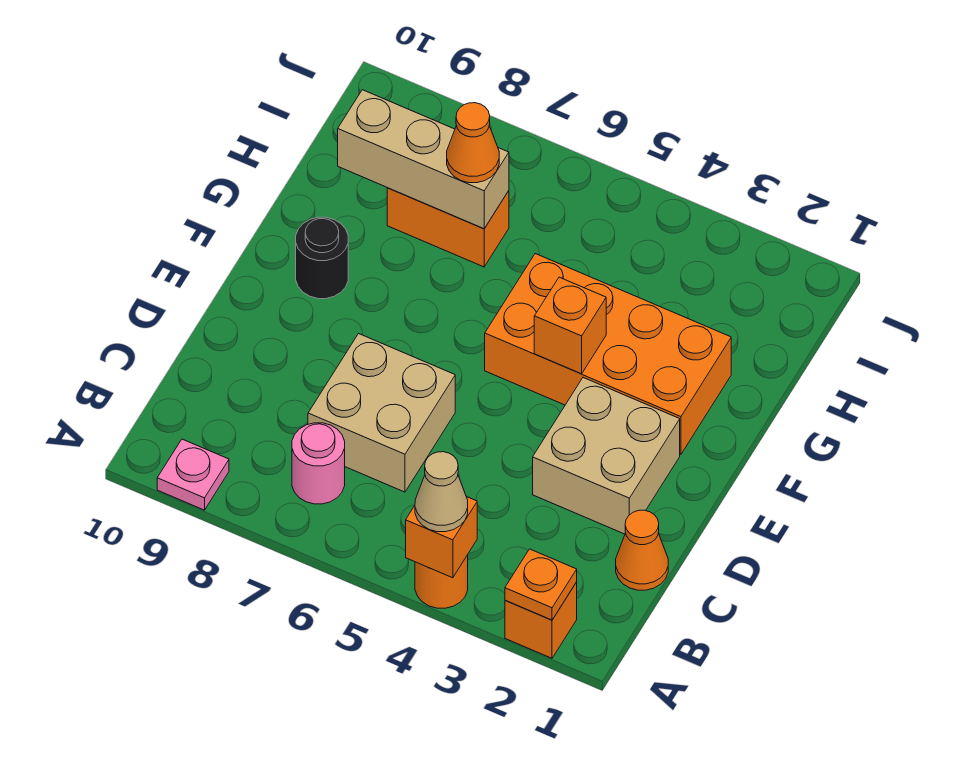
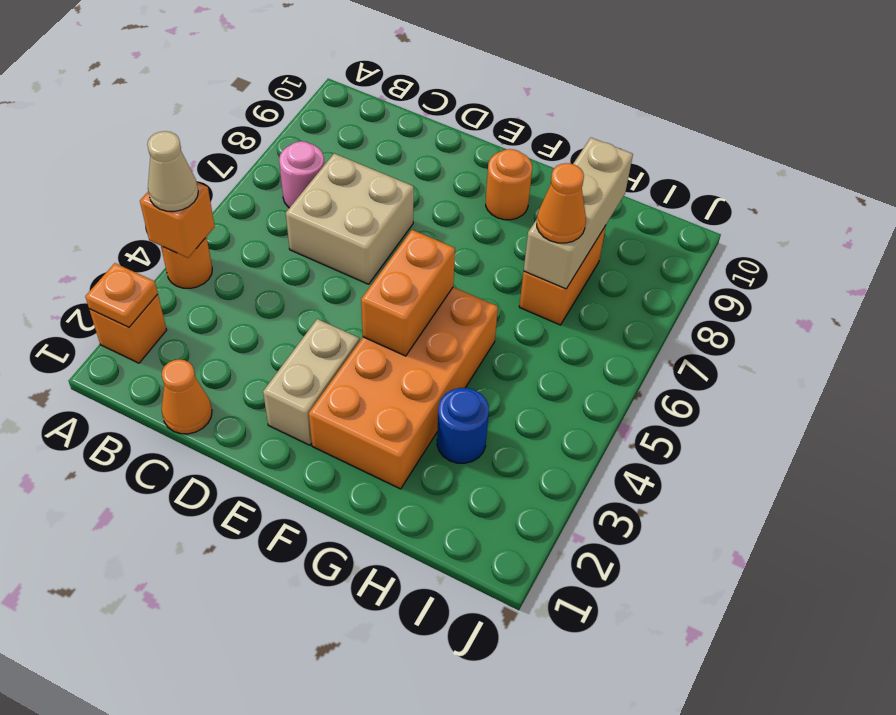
pink 1x1 plate [157,439,229,510] -> none
tan 2x2 brick [533,378,680,534] -> tan 1x2 brick [263,319,360,445]
orange 1x1 brick [534,277,606,374] -> orange 1x2 brick [361,230,455,356]
black 1x1 round brick [296,217,348,299] -> orange 1x1 round brick [486,149,532,220]
none -> blue 1x1 round brick [437,388,489,463]

